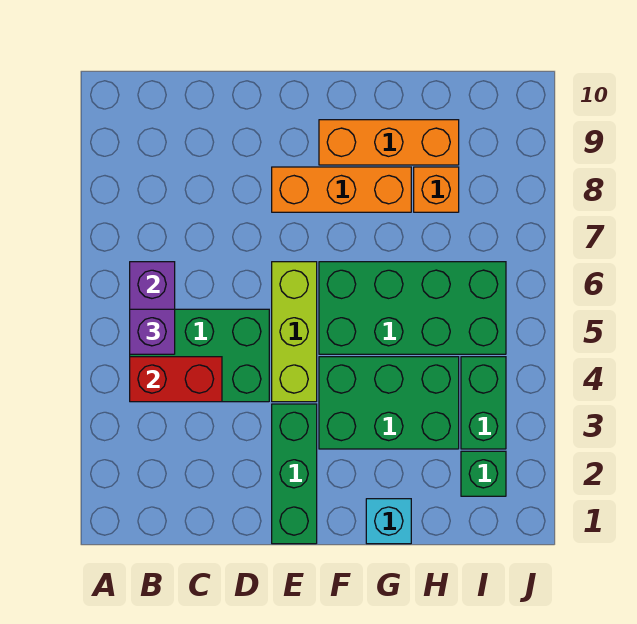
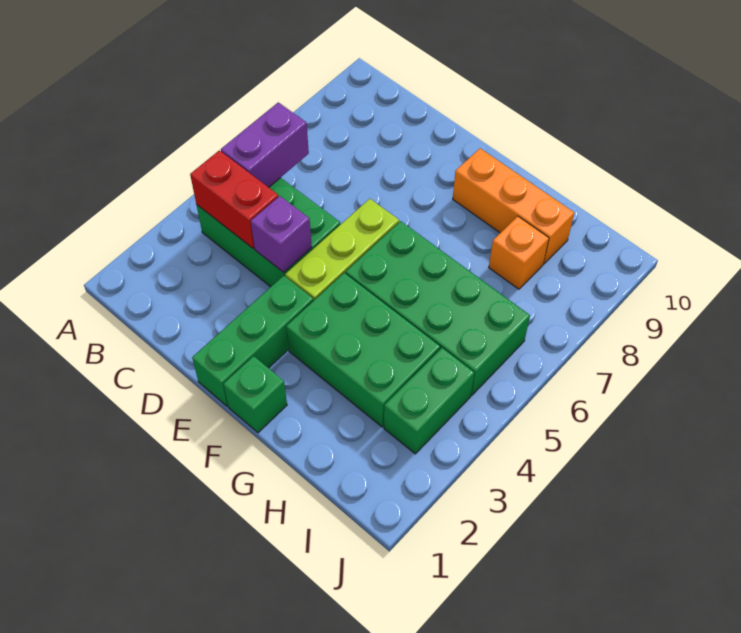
purple 1x1 brick [130,309,175,354] -> purple 1x1 brick moved to [251,196,312,272]
orange 1x3 brick [272,167,411,212] -> none
cyan 1x1 brick [366,499,411,544] -> none
green 1x1 brick [461,451,506,496] -> green 1x1 brick moved to [223,356,287,433]

